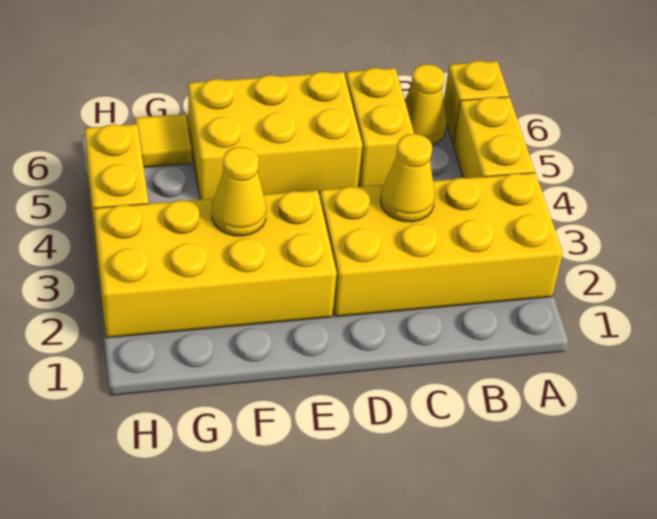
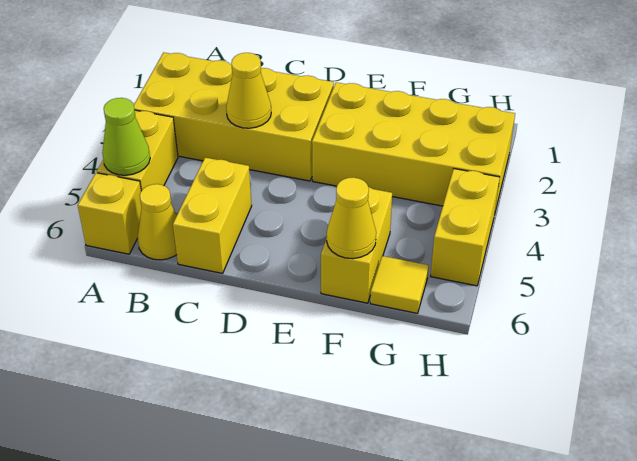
none -> lime 1x1 cone [102,98,150,175]
yellow 2x3 brick [188,72,362,200] -> yellow 1x2 brick [321,187,392,303]
yellow 1x1 cone [212,147,266,236] -> yellow 1x1 cone moved to [327,177,376,259]

